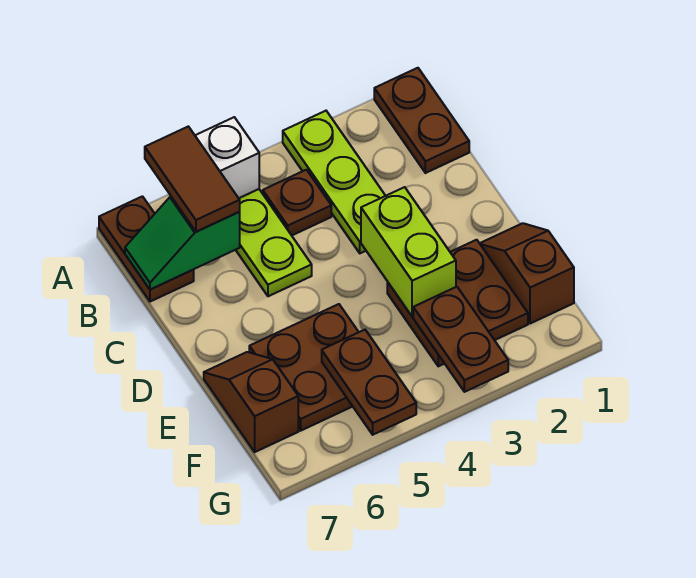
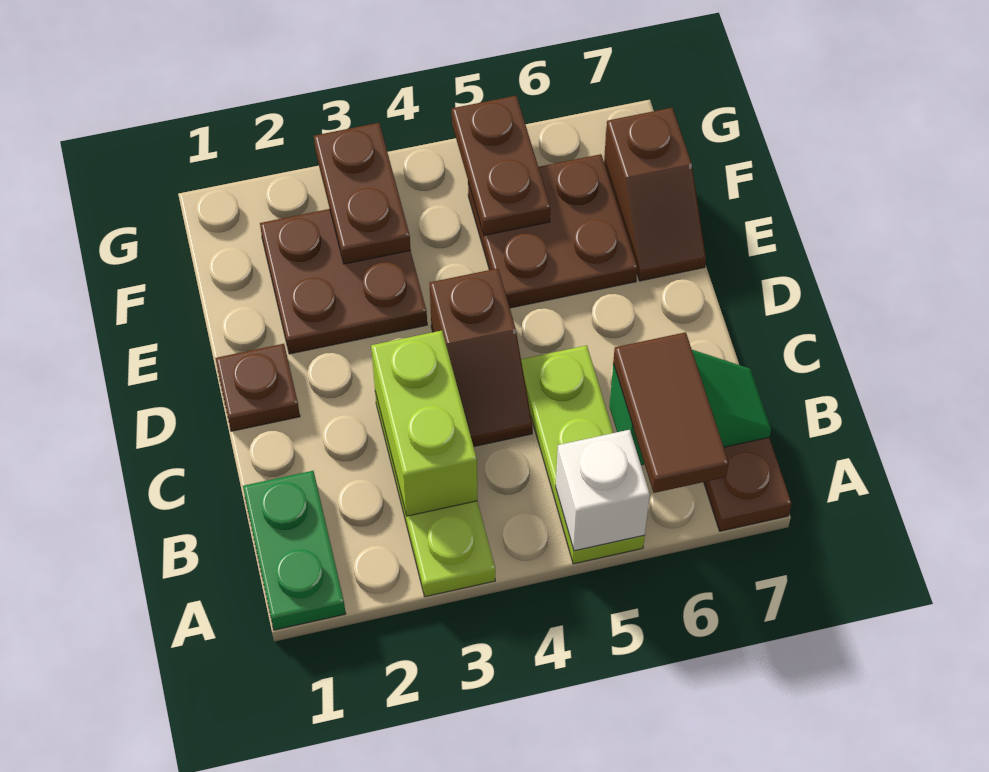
brown 1x2 plate [374,68,469,173] -> green 1x2 plate [243,471,346,630]
brown 1x1 plate [263,170,331,235] -> brown 1x1 plate moved to [215,344,300,431]
lime 1x2 brick [361,187,456,317] -> lime 1x2 brick moved to [371,331,477,516]
brown 1x2 slope [480,223,574,324] -> brown 1x2 slope moved to [429,268,533,446]

